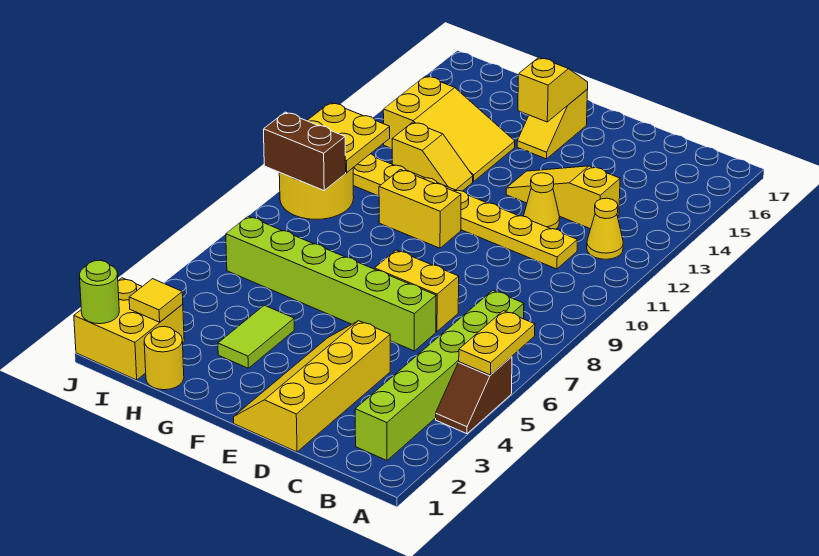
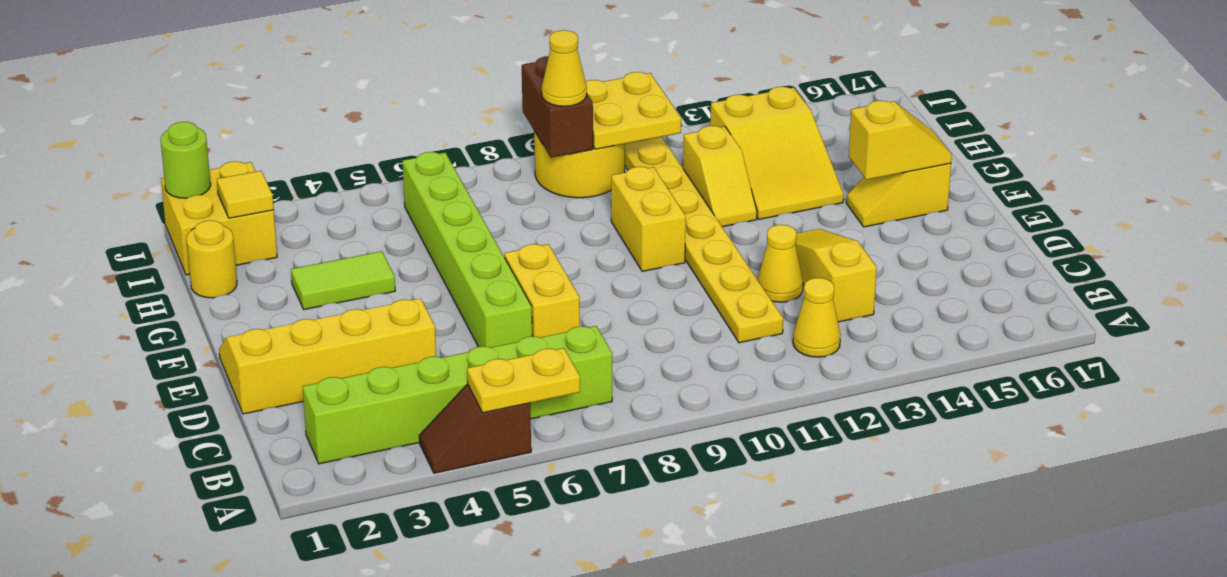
none -> yellow 1x1 cone [542,30,587,106]

